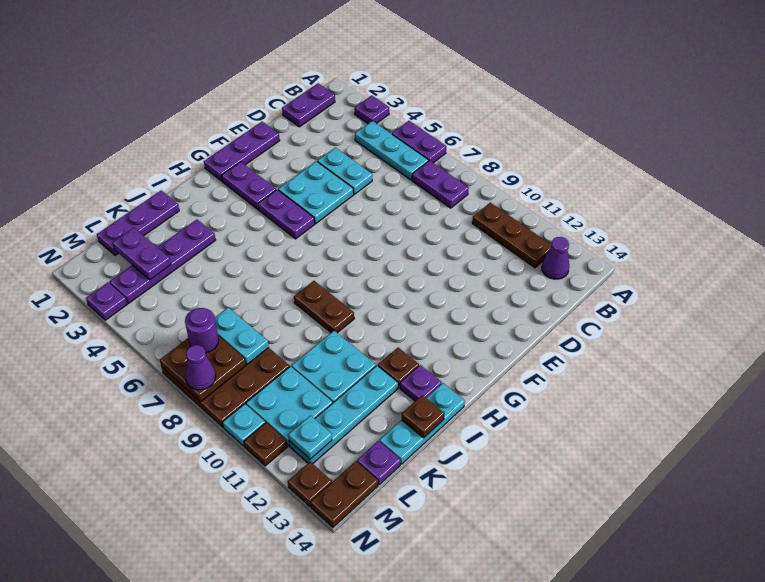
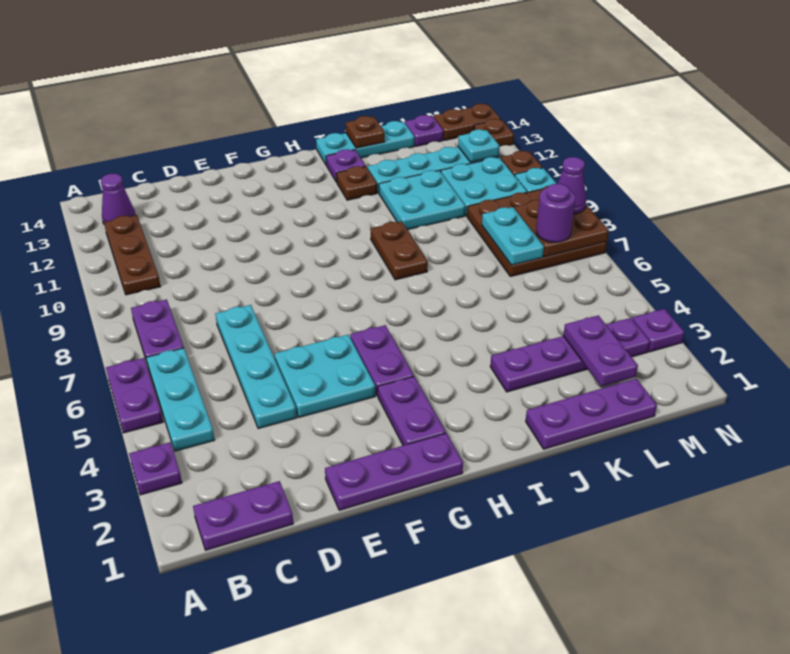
cyan 1x2 plate [317,148,372,194] -> cyan 1x4 plate [216,305,297,429]

